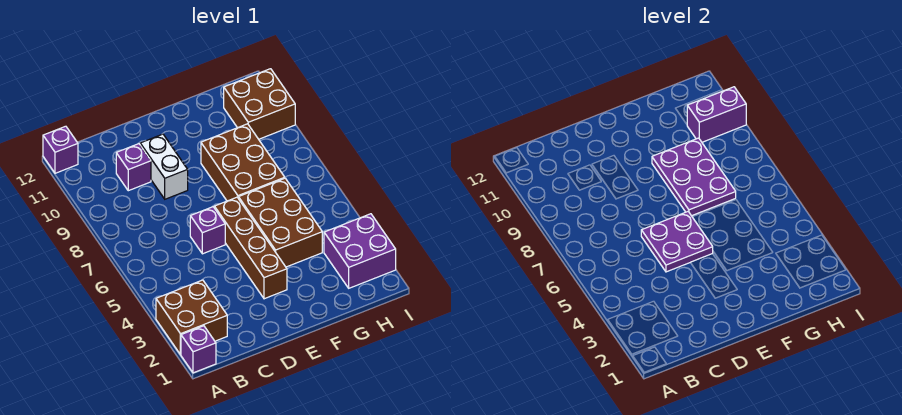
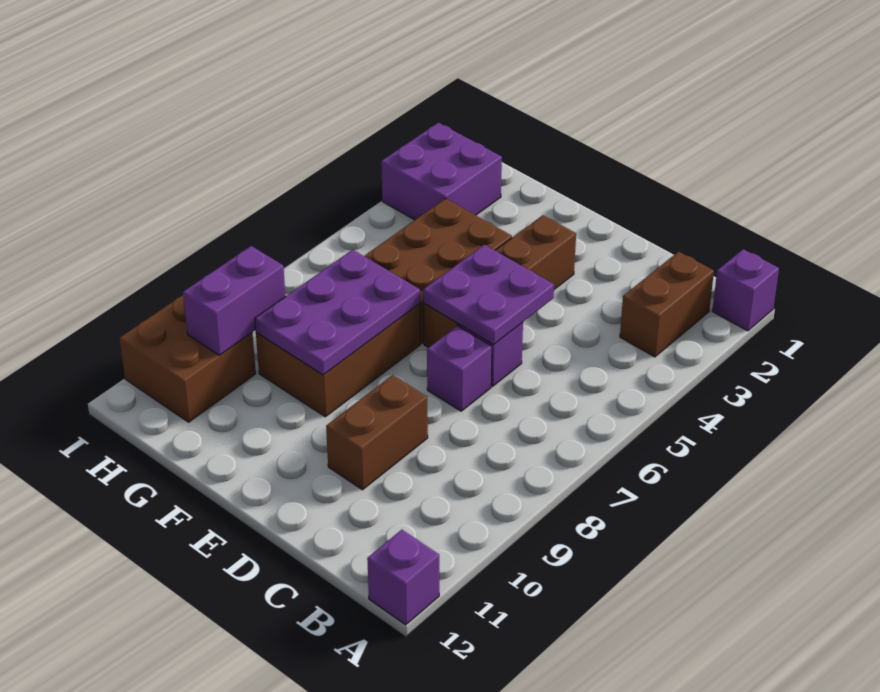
brown 2x2 brick [156,280,227,355] -> brown 1x2 brick [620,252,714,357]
purple 1x1 brick [116,144,151,191] -> purple 1x1 brick moved to [427,326,492,411]
white 1x2 brick [140,134,188,199] -> brown 1x2 brick [326,375,428,490]
purple 1x2 brick [687,87,746,142] -> purple 1x2 brick turned to [183,246,285,355]

